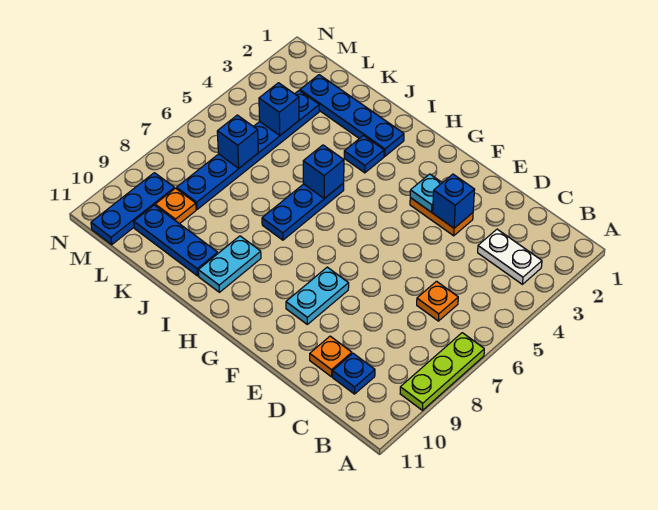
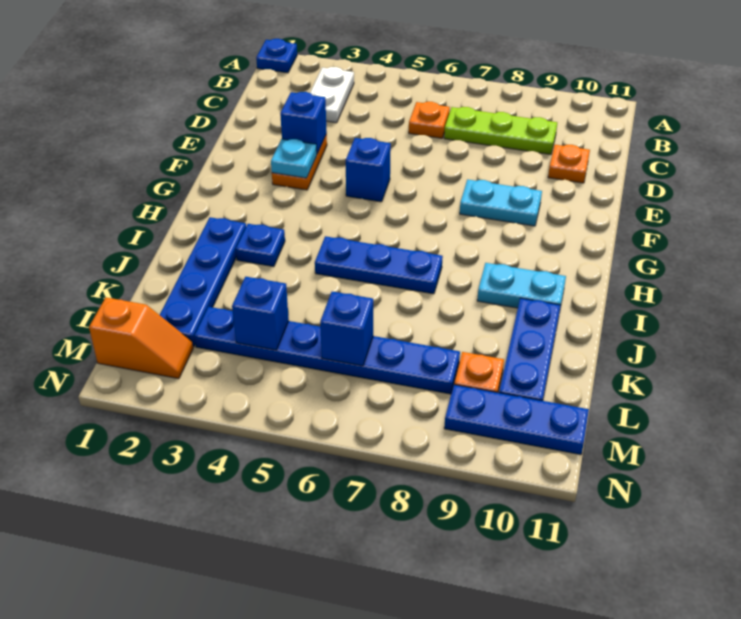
lime 1x3 plate [400,333,484,410] -> lime 1x3 plate moved to [444,107,557,154]
blue 1x1 plate [333,353,375,394] -> blue 1x1 plate moved to [256,39,297,73]
blue 1x1 brick [303,145,344,199] -> blue 1x1 brick moved to [346,138,391,202]
none -> orange 1x2 slope [89,297,193,379]

